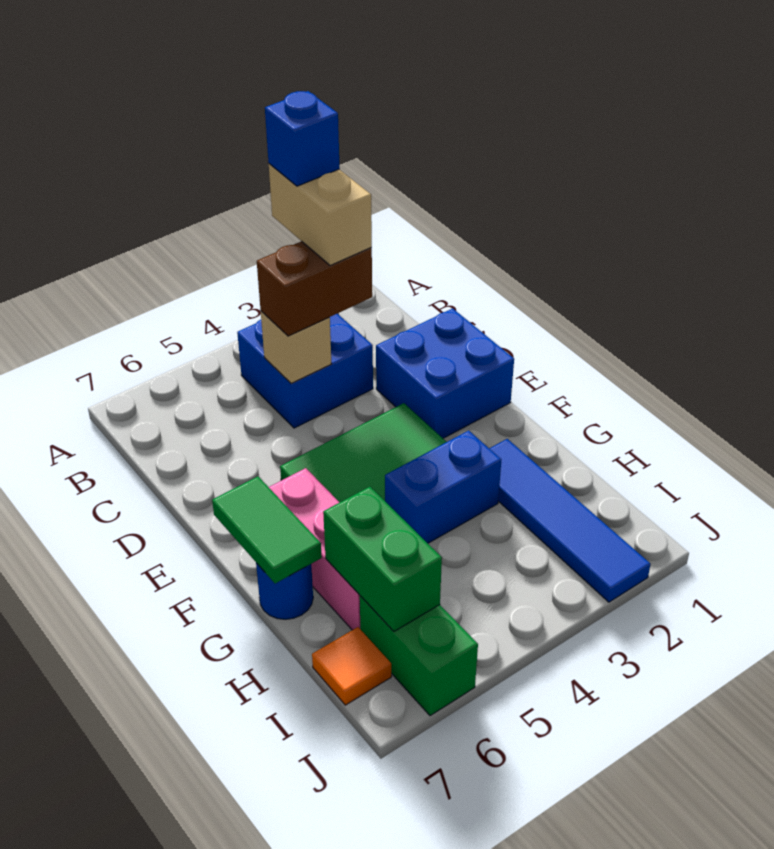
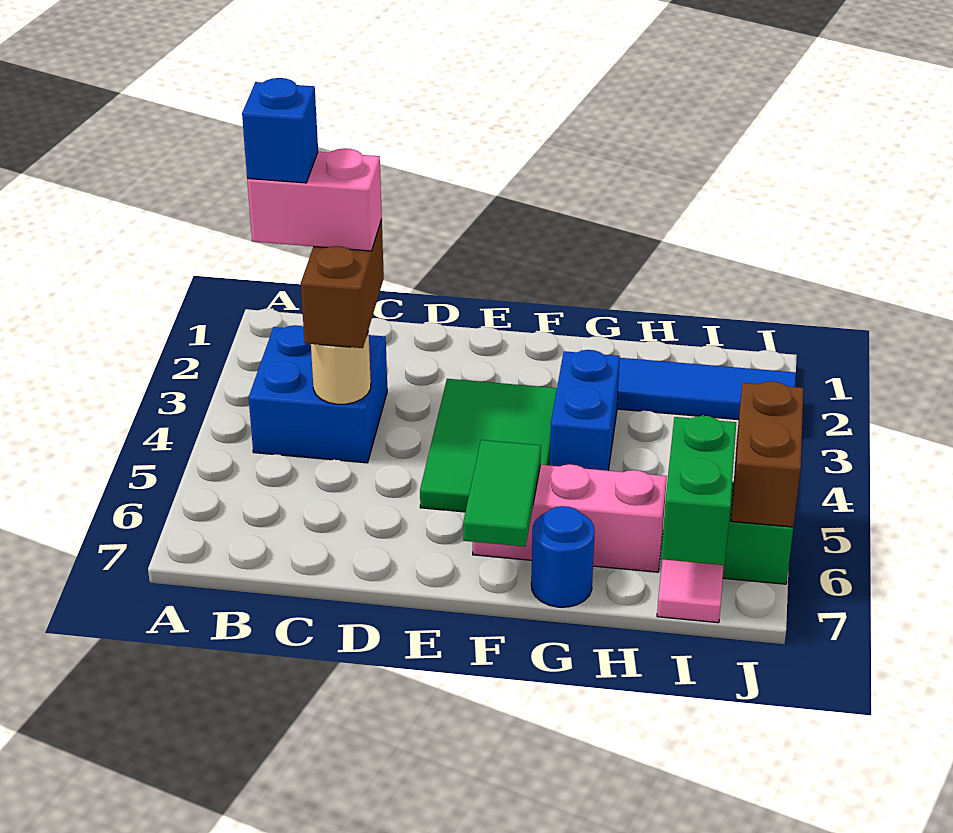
tan 1x2 brick [269,164,372,266] -> pink 1x2 brick [247,148,382,251]
tan 1x1 brick [261,311,331,383] -> tan 1x1 round brick [311,330,371,404]
blue 2x2 brick [376,308,514,438] -> none
green 1x2 tile [212,477,322,583] -> green 1x2 tile turned to [463,440,541,547]
green 1x2 brick [323,487,442,631] -> green 1x2 brick turned to [661,416,736,565]
orange 1x1 tile [312,627,391,705] -> pink 1x1 tile [657,559,724,623]
none -> brown 1x2 brick [731,381,803,527]

